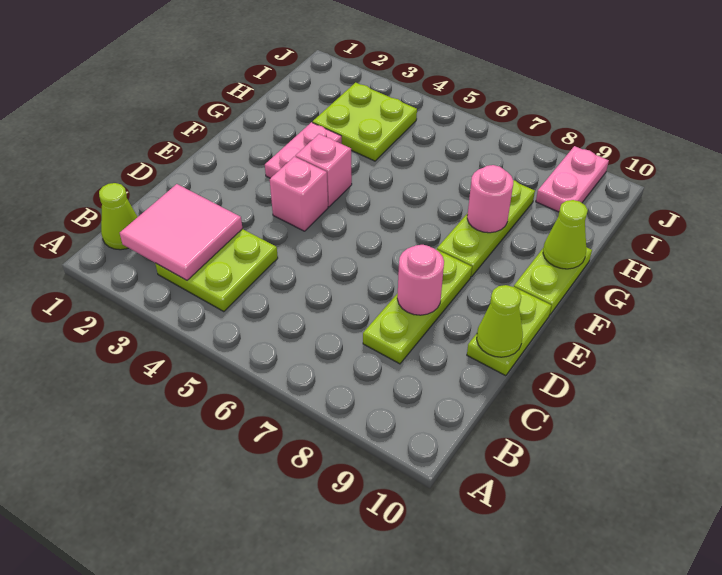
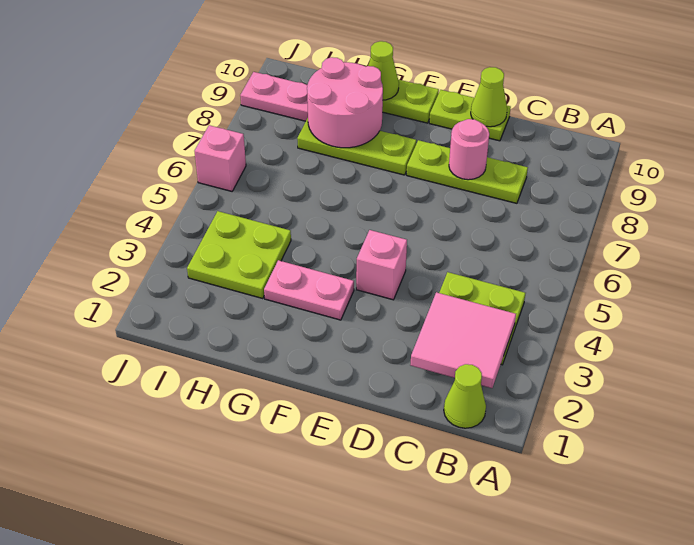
pink 1x1 brick [296,134,352,207] -> pink 1x1 brick moved to [195,125,246,191]
pink 1x1 round brick [467,165,513,233] -> pink 2x2 round brick [307,57,383,148]

